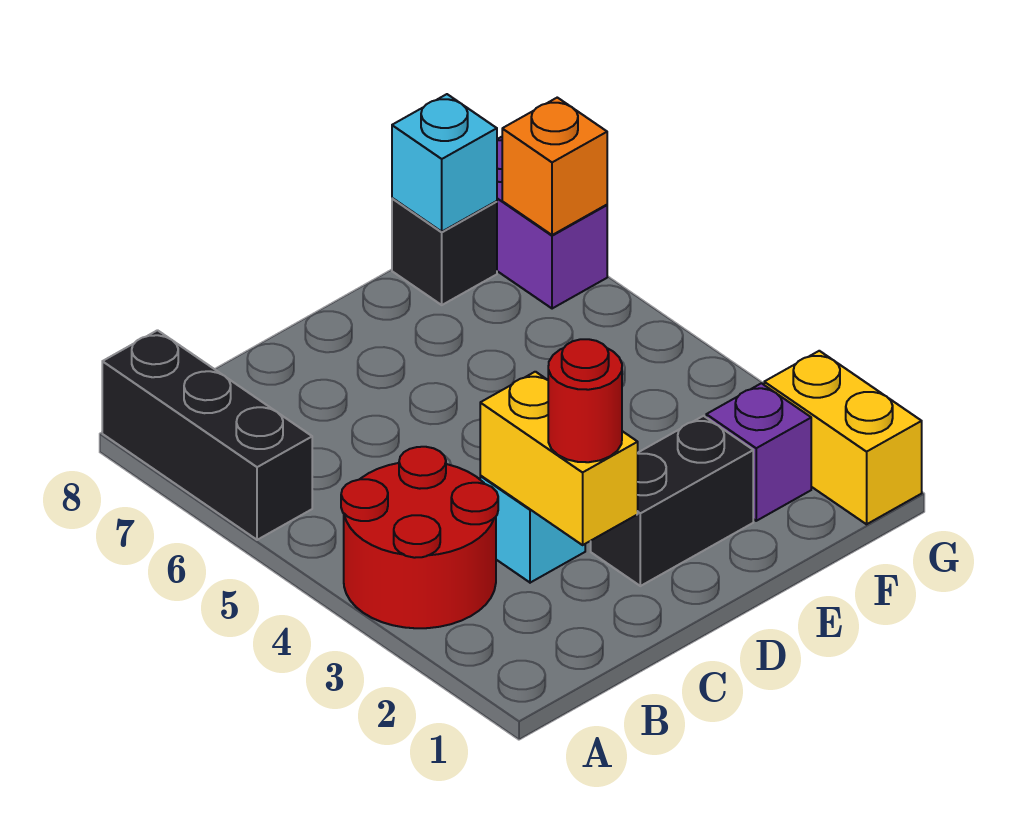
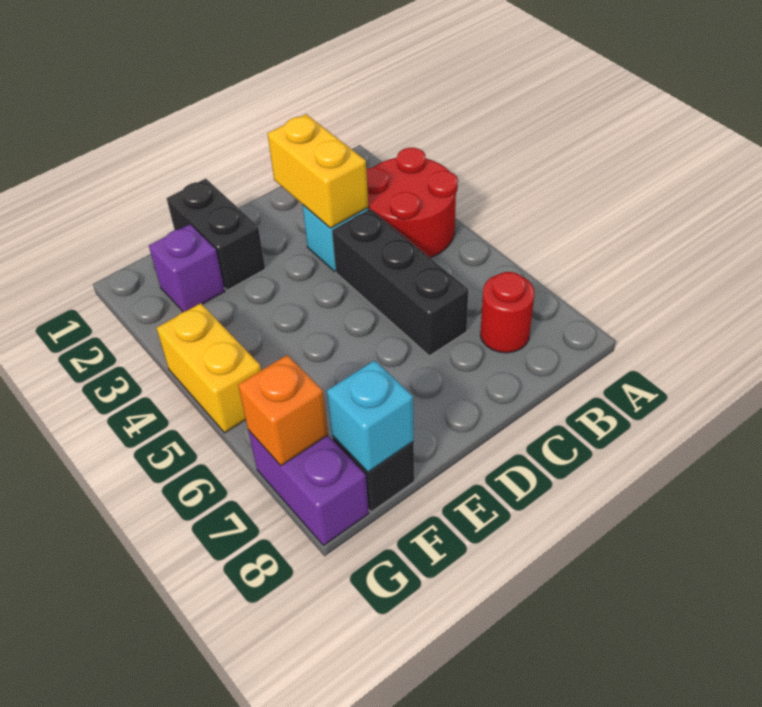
black 1x3 brick [102,330,312,540] -> black 1x3 brick moved to [332,209,468,356]
red 1x1 round brick [548,339,622,462] -> red 1x1 round brick moved to [480,272,534,353]
black 1x2 brick [591,416,753,586] -> black 1x2 brick turned to [167,179,265,290]
yellow 1x2 brick [764,351,922,524] -> yellow 1x2 brick moved to [157,303,261,433]

